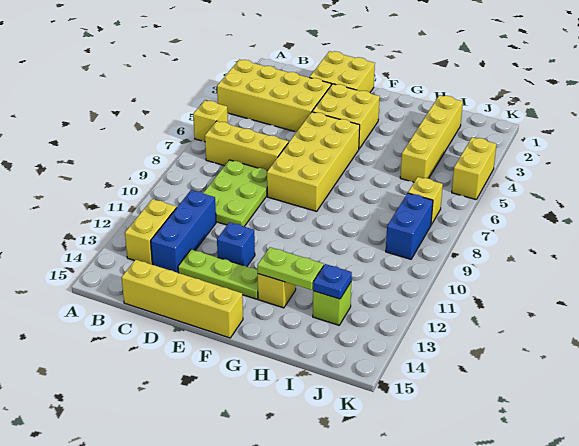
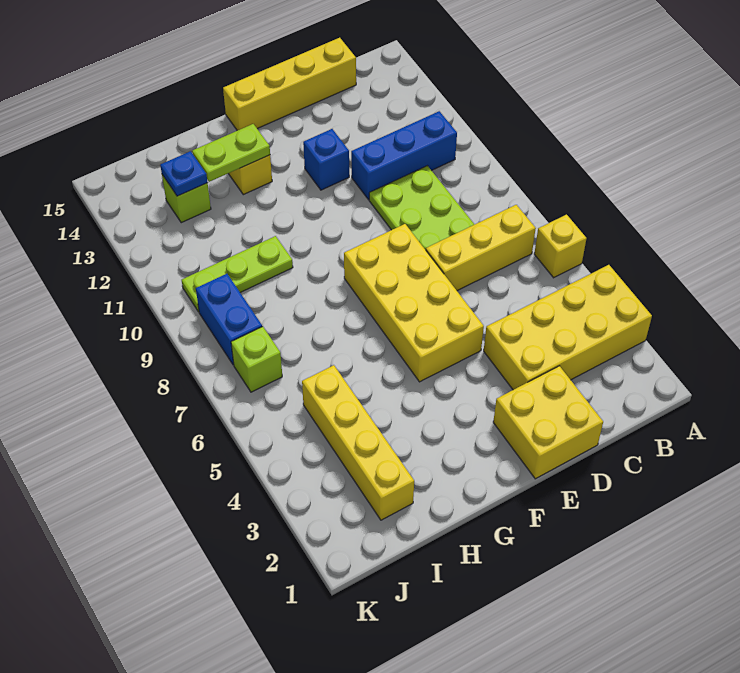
yellow 1x2 brick [125,199,176,265] -> none
blue 1x3 brick [151,190,216,273] -> blue 1x3 brick turned to [351,111,457,200]
lime 1x3 plate [178,249,258,299] -> lime 1x3 plate moved to [182,236,293,312]
yellow 2x2 brick [312,84,380,149] -> none
yellow 1x1 brick [408,177,443,225] -> lime 1x1 brick [231,327,282,392]
yellow 1x2 brick [452,137,496,199] -> none

